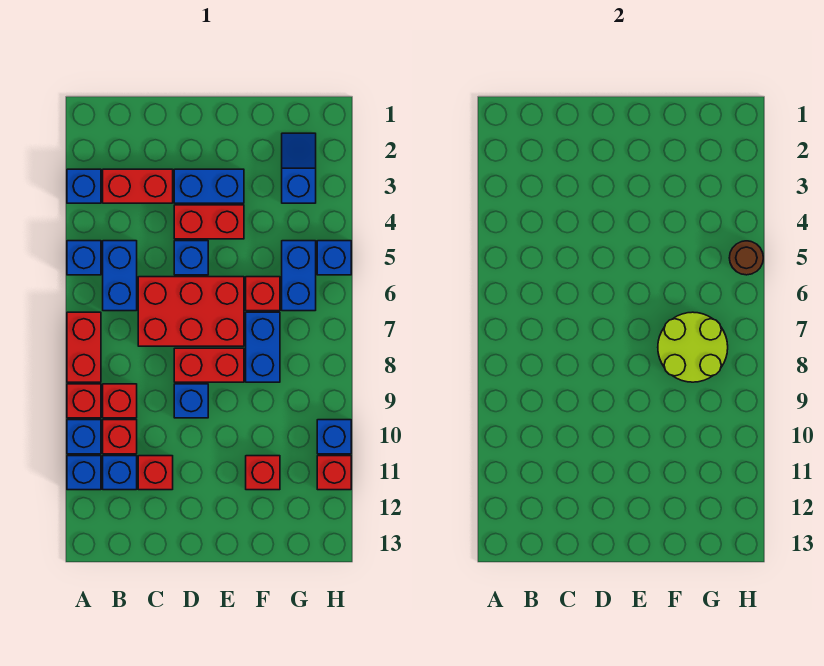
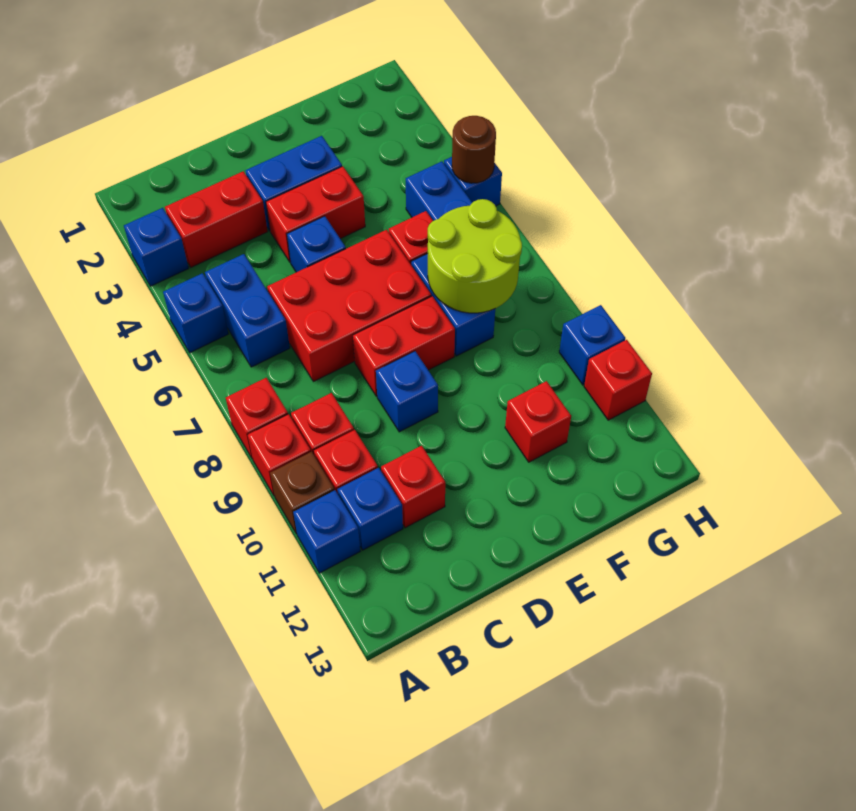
red 1x2 brick [67,312,101,382] -> red 1x1 brick [226,378,288,459]
blue 1x1 brick [67,420,101,454] -> brown 1x1 brick [270,452,334,534]
blue 1x2 slope [282,133,316,203] -> none

